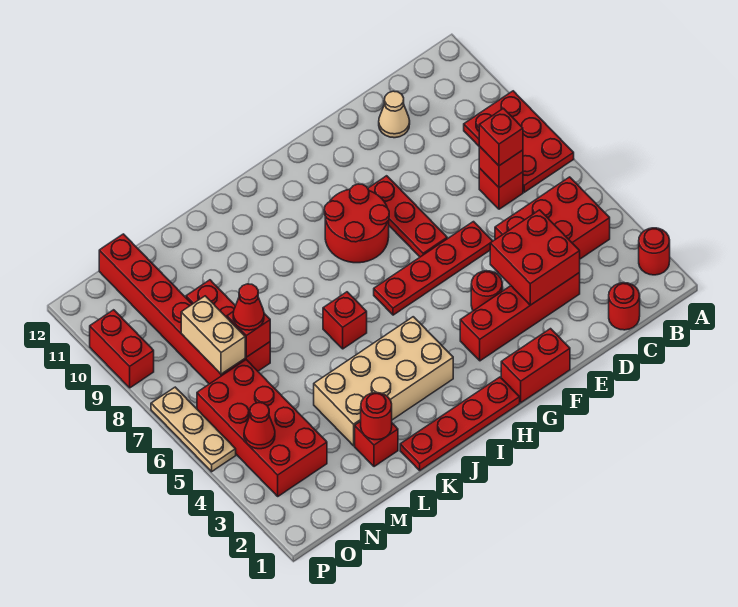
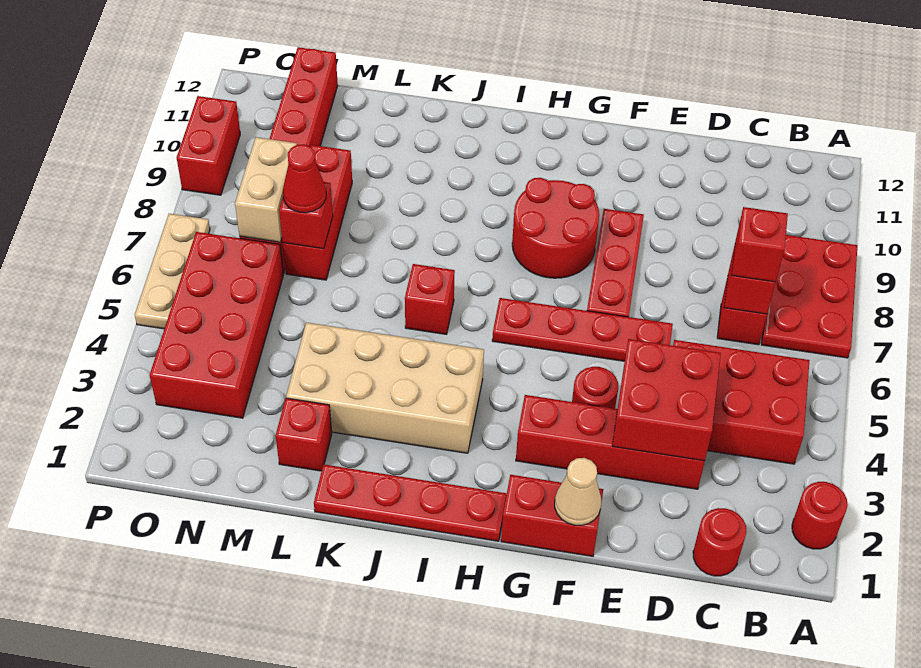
tan 1x1 cone [379,91,410,138] -> tan 1x1 cone moved to [555,458,601,525]
red 1x1 round brick [361,393,392,440] -> none
red 1x1 cone [244,403,275,449] -> none

